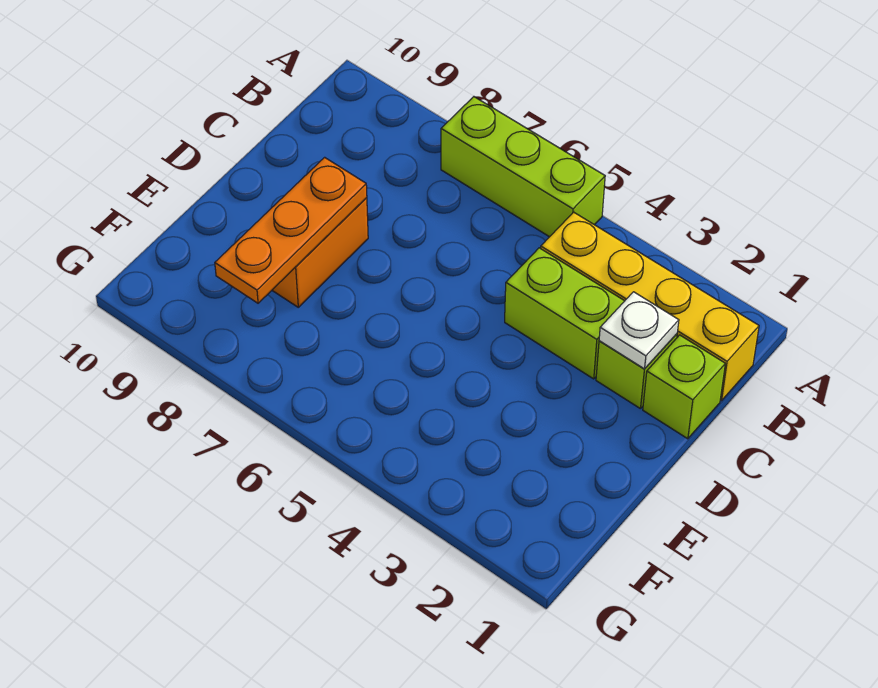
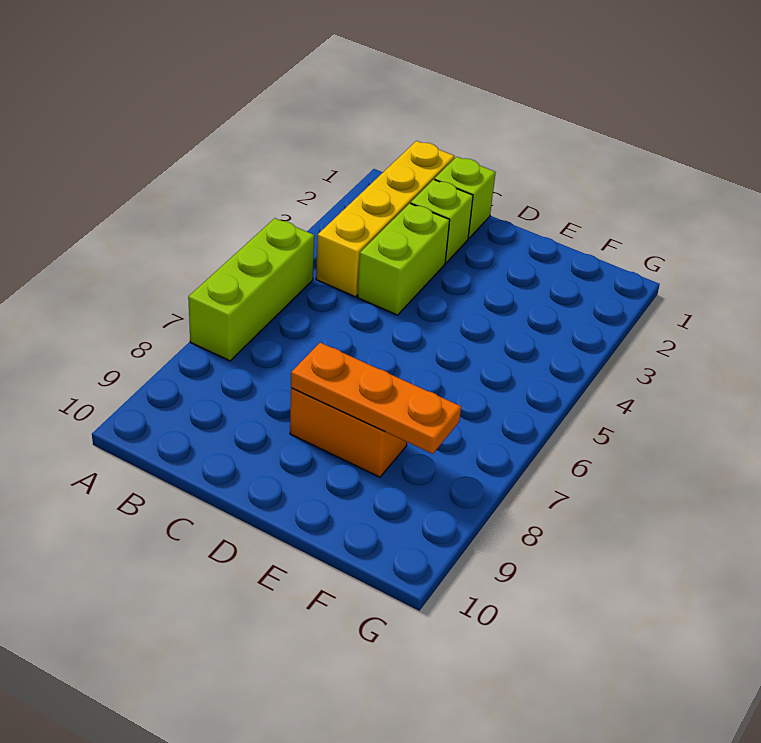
white 1x1 plate [599,292,679,369] -> none

